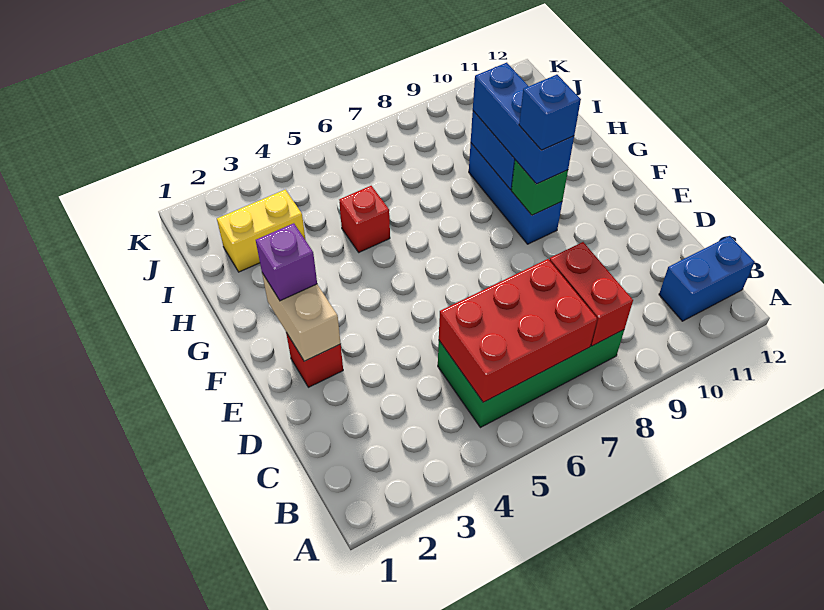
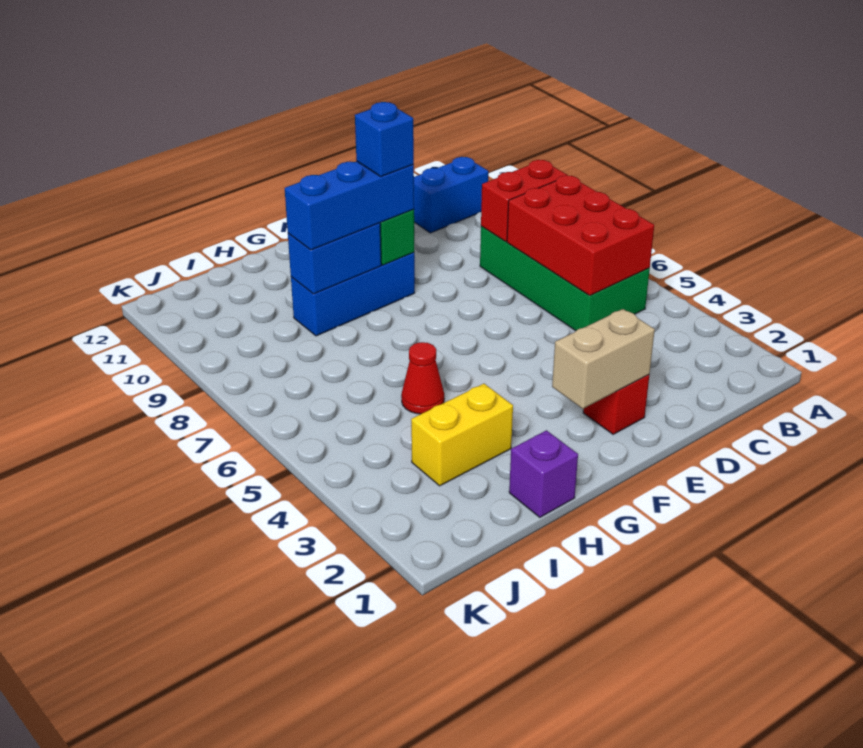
blue 1x2 brick [659,236,755,321] -> blue 1x2 brick turned to [414,157,488,233]
purple 1x1 brick [256,223,317,301] -> purple 1x1 brick moved to [509,430,578,517]
red 1x1 brick [339,186,390,252] -> red 1x1 cone [401,342,444,414]
yellow 1x2 brick [217,190,305,272] -> yellow 1x2 brick turned to [411,384,513,486]

